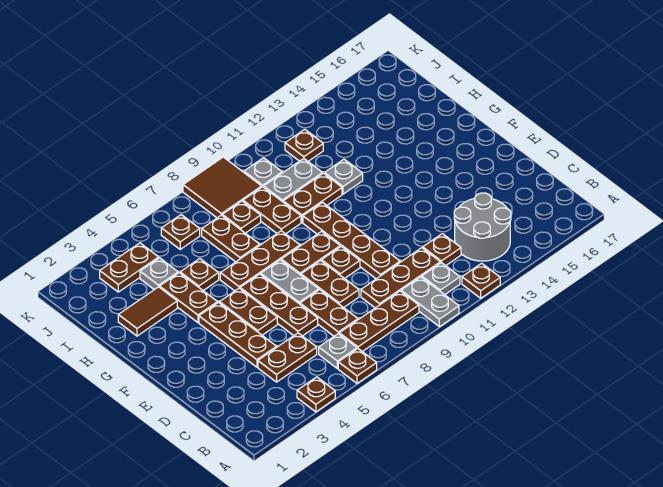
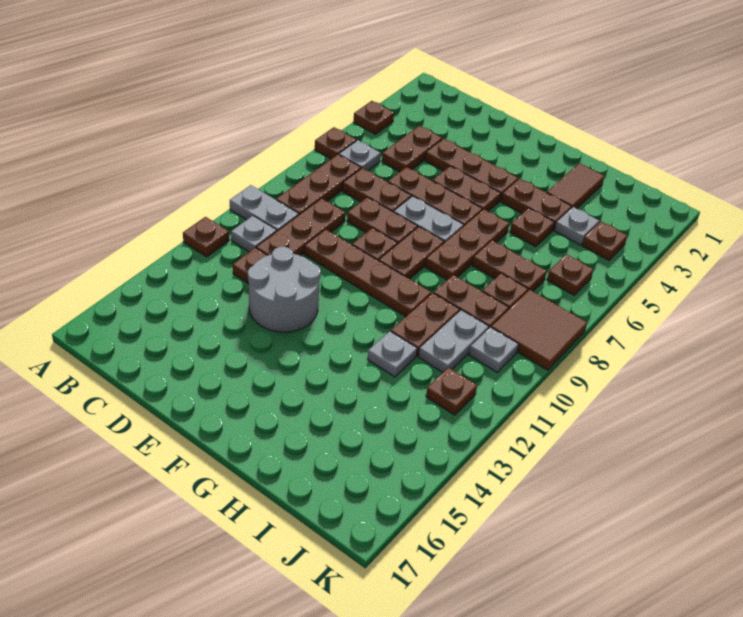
grey 2x2 round brick [454,193,511,261] -> grey 2x2 round brick moved to [248,247,321,332]
brown 1x2 plate [100,243,159,292] -> brown 1x1 plate [582,221,627,260]

